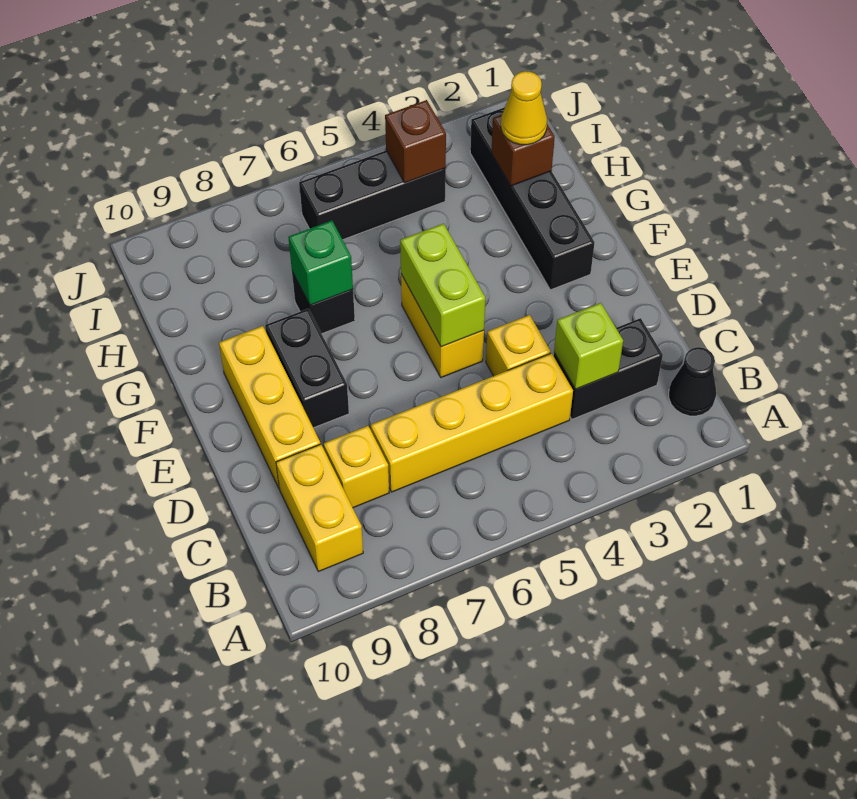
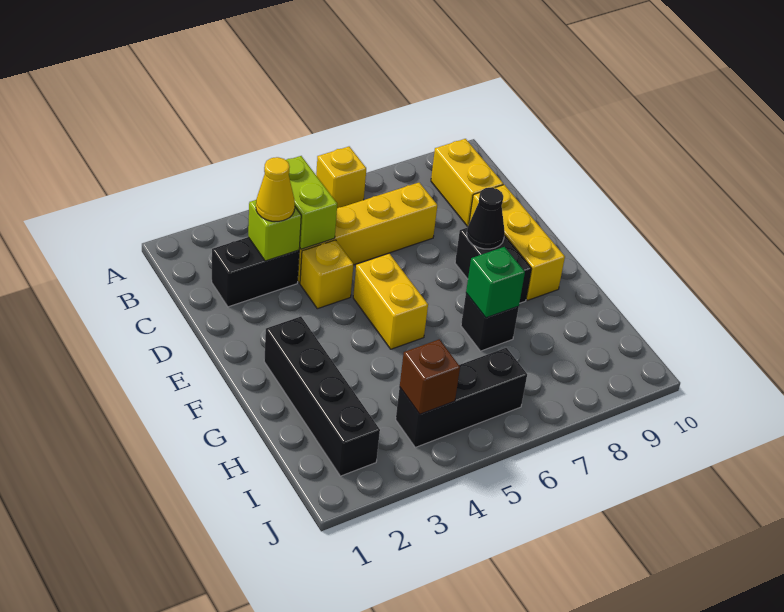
black 1x1 cone [669,347,716,416] -> black 1x1 cone moved to [467,187,505,249]
yellow 1x1 brick [324,426,389,508] -> yellow 1x1 brick moved to [316,147,366,208]
lime 1x2 brick [400,224,485,347] -> lime 1x2 brick moved to [286,156,337,249]
brown 1x1 brick [491,115,555,186] -> none
yellow 1x1 cone [501,71,547,145] -> yellow 1x1 cone moved to [256,157,295,221]

